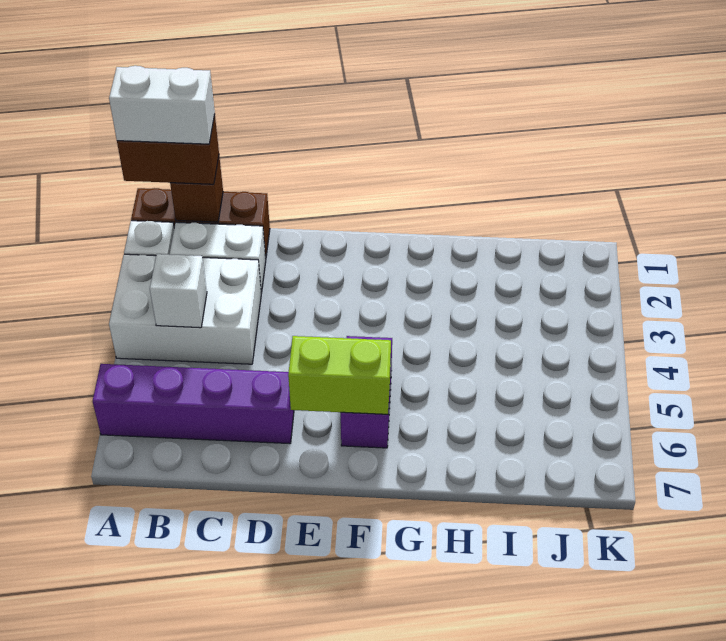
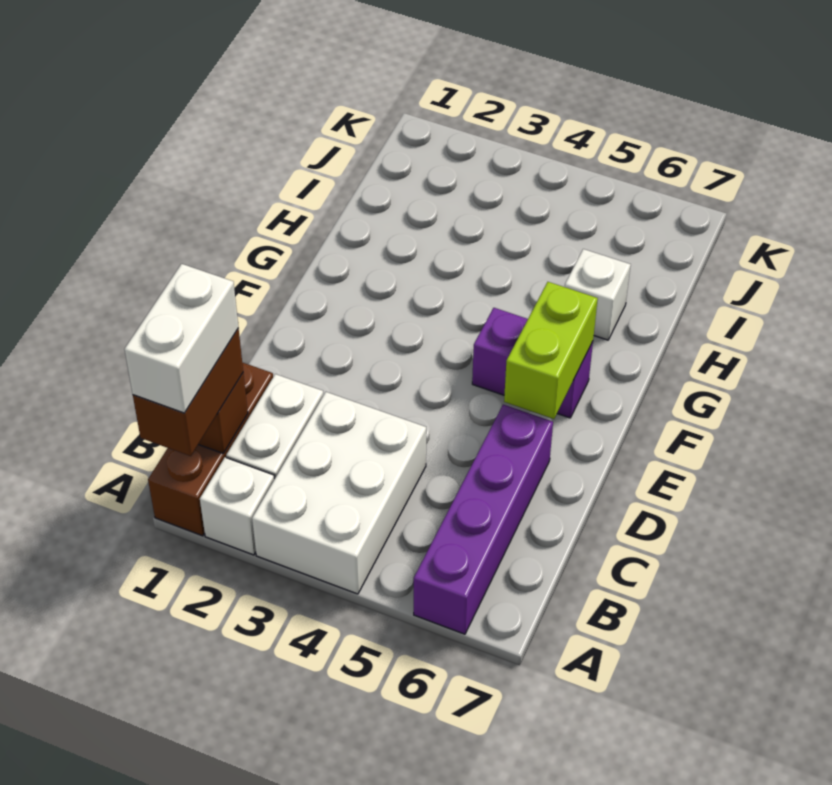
white 1x1 brick [150,254,207,328] -> white 1x1 brick moved to [565,249,631,340]

